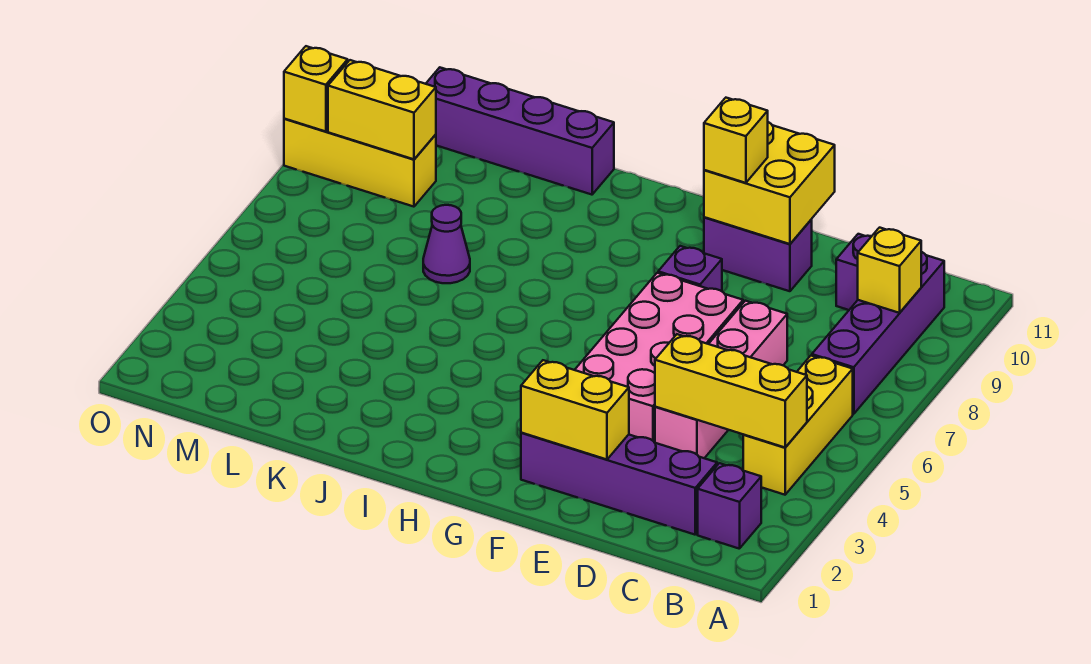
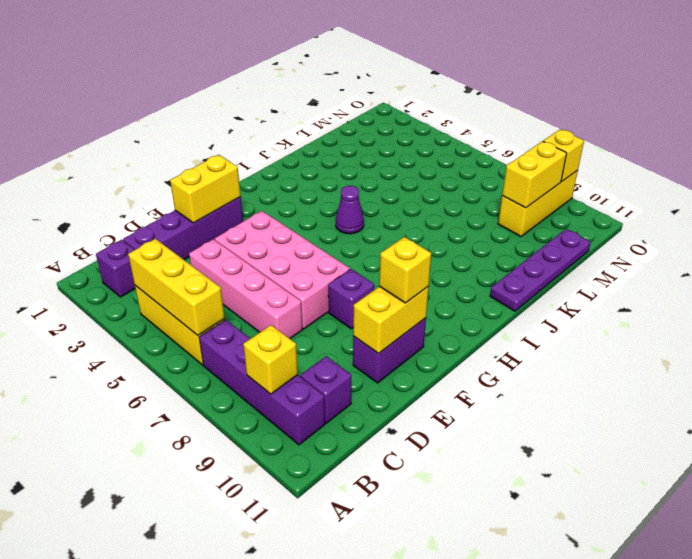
yellow 1x3 brick [655,334,807,447] -> yellow 1x3 brick turned to [128,239,225,335]
yellow 2x2 brick [704,122,835,244] -> yellow 1x2 brick [353,286,429,354]
purple 1x4 brick [426,67,614,195] -> purple 1x4 plate [490,229,591,311]
purple 1x1 cone [423,205,470,283] -> purple 1x1 cone moved to [336,186,364,234]

